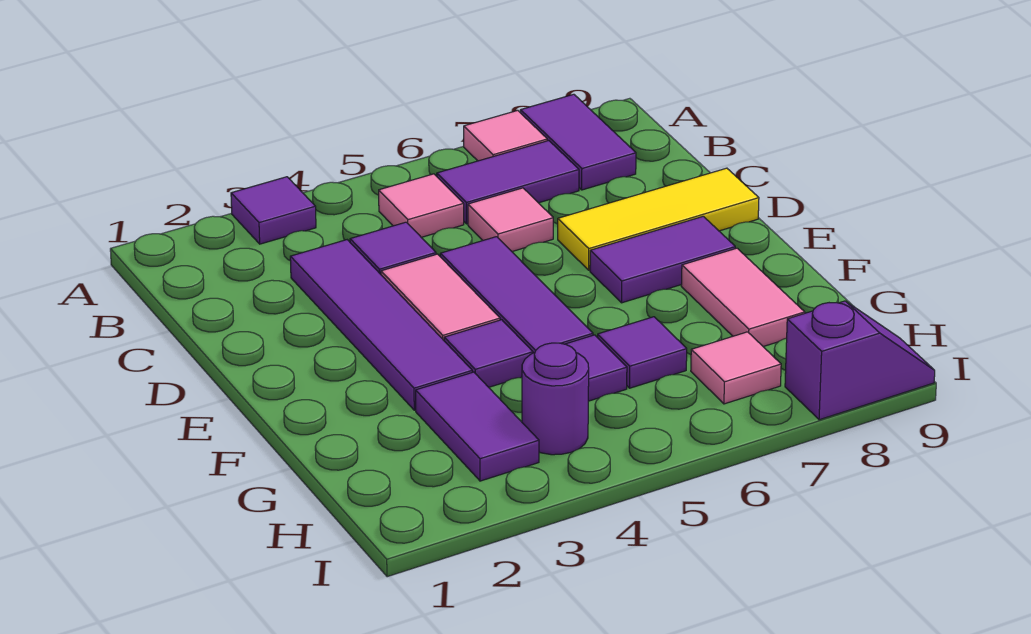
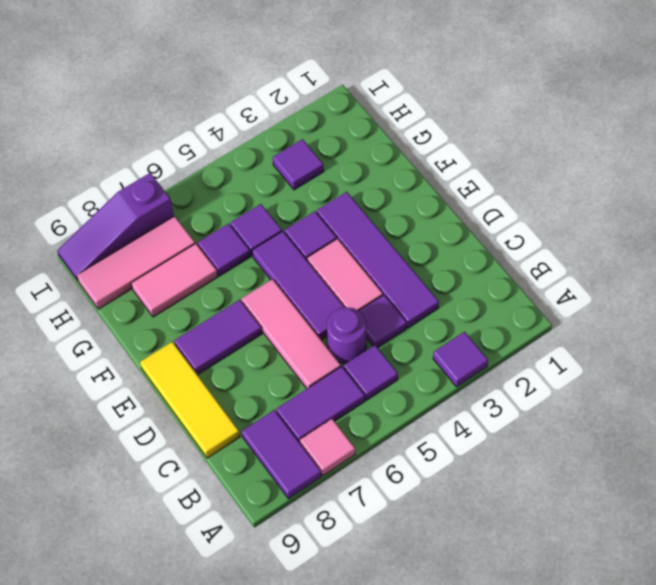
pink 1x1 tile [379,174,464,237] -> purple 1x1 tile [344,345,398,400]
pink 1x1 tile [468,188,553,251] -> pink 1x3 tile [241,279,341,388]
yellow 1x3 tile [558,168,759,270] -> yellow 1x3 tile turned to [140,342,240,458]
pink 1x2 tile [681,248,805,347] -> pink 1x2 tile turned to [131,244,218,317]
purple 1x2 tile [416,372,539,481] -> purple 1x1 tile [273,139,324,190]
purple 1x1 round brick [522,343,589,455] -> purple 1x1 round brick moved to [327,307,366,364]
pink 1x1 tile [691,332,781,404] -> pink 1x3 tile [77,216,195,309]
purple 1x2 slope [785,301,935,420] -> purple 1x3 slope [57,173,174,281]

